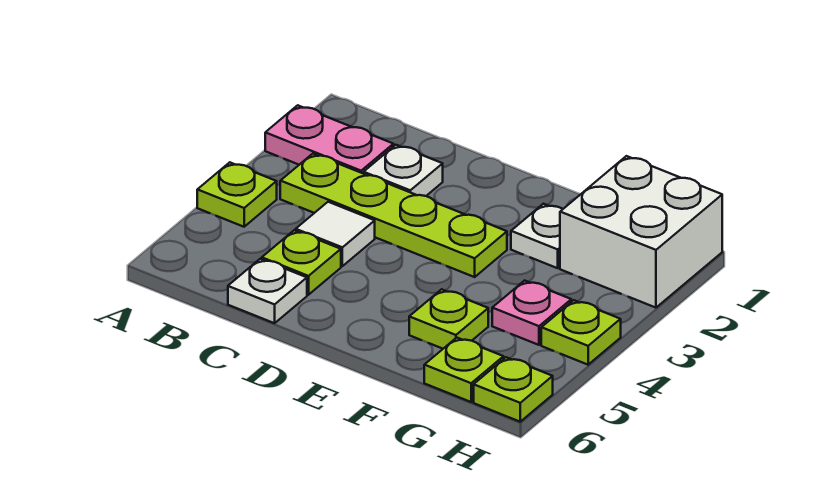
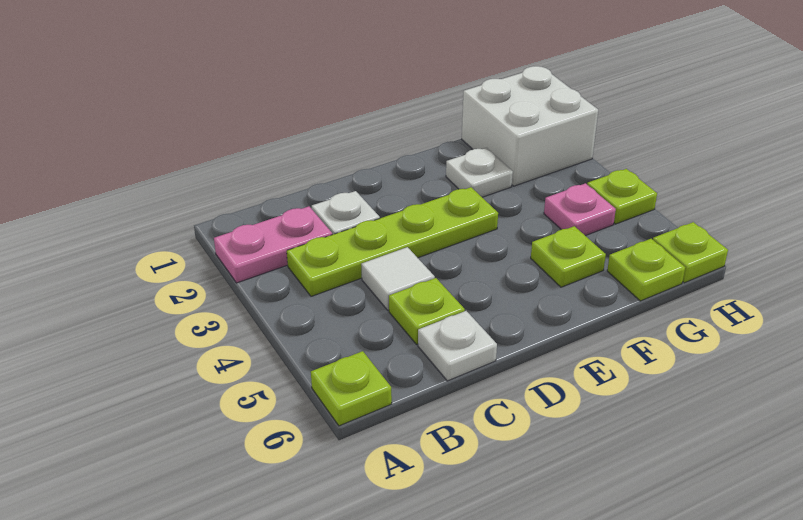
lime 1x1 plate [197,162,277,227] -> lime 1x1 plate moved to [311,351,392,426]

